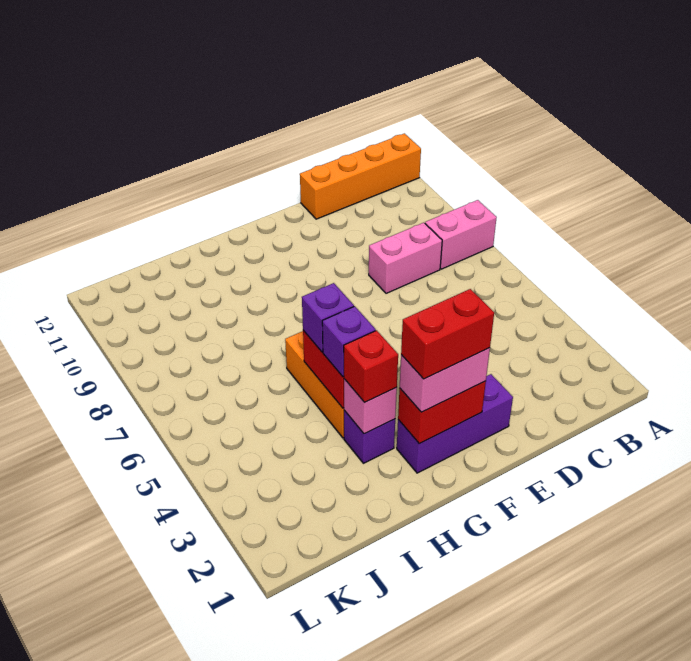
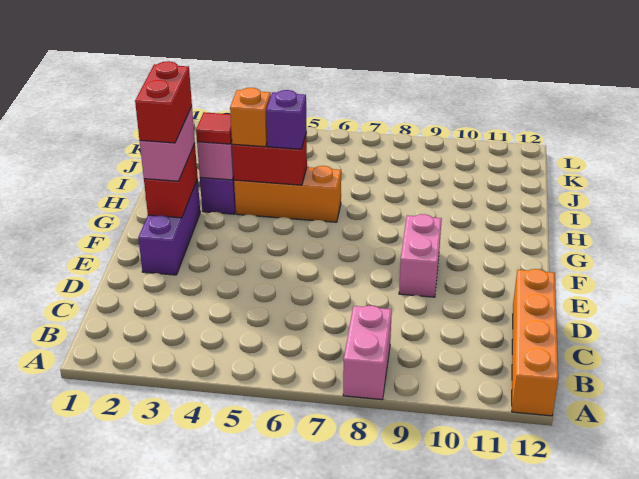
pink 1x2 brick [369,223,442,293] -> pink 1x2 brick moved to [399,214,442,297]
red 1x1 brick [344,330,398,403] -> red 1x1 tile [196,112,232,144]
purple 1x1 brick [322,306,376,377] -> orange 1x1 brick [230,88,271,147]

